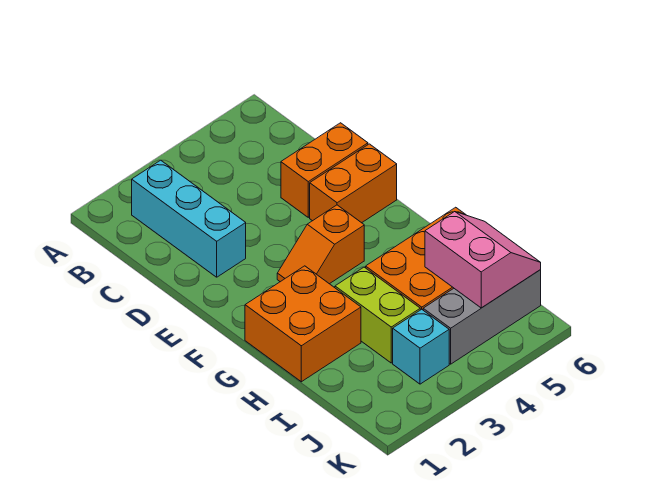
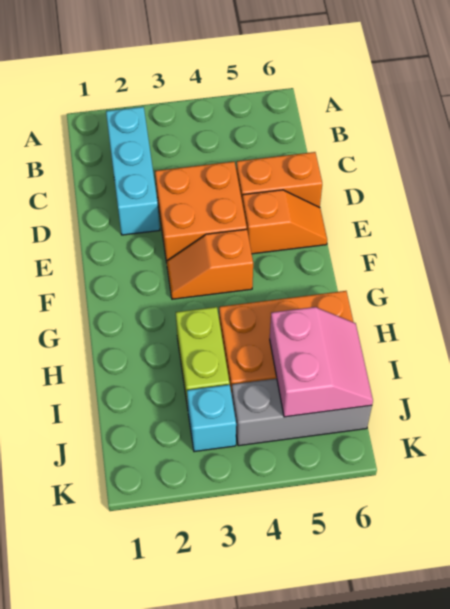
orange 1x2 brick [310,144,397,223] -> orange 1x2 slope [243,190,327,254]
orange 2x2 brick [245,266,361,382] -> orange 2x2 brick moved to [155,162,247,263]

